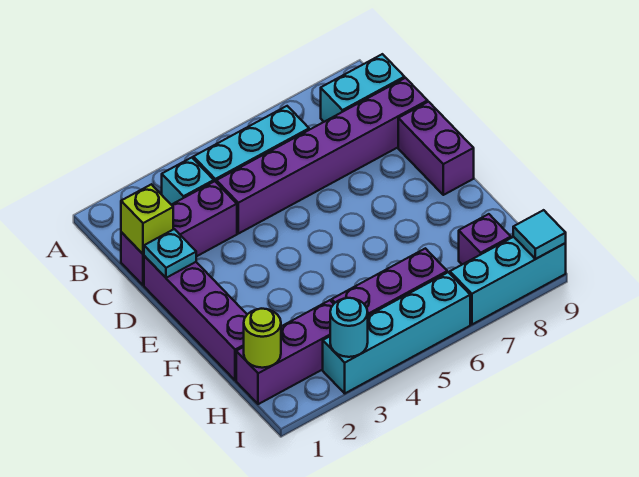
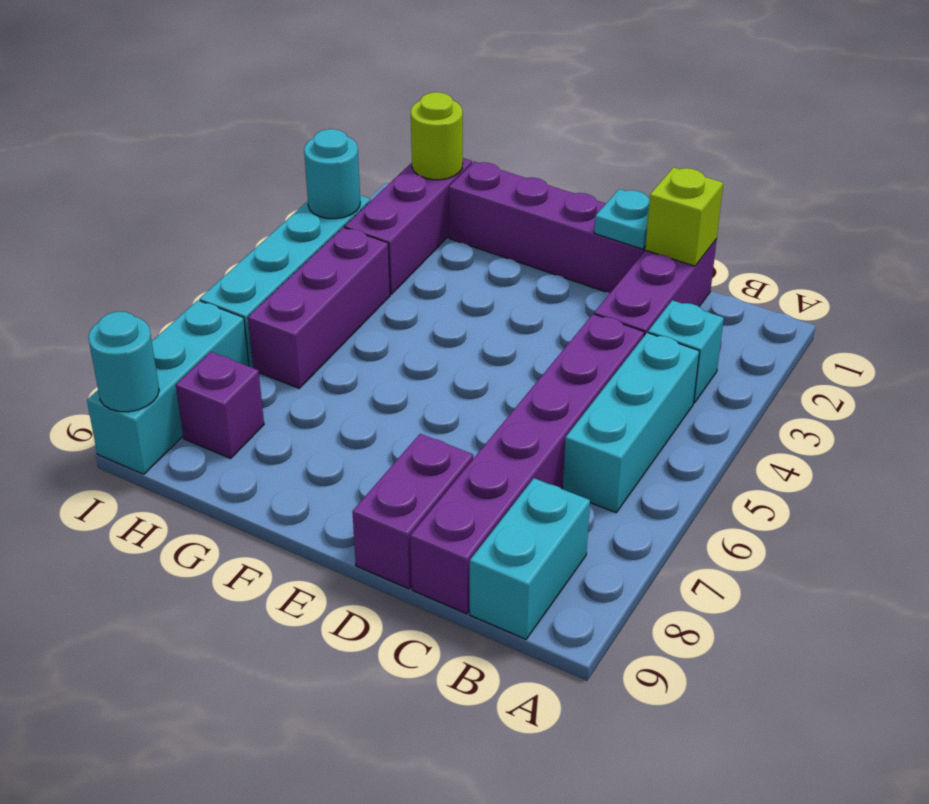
purple 1x2 brick [398,102,474,195] -> purple 1x2 brick turned to [352,434,473,589]
cyan 1x1 tile [513,210,566,259] -> cyan 1x1 round brick [88,312,159,412]

